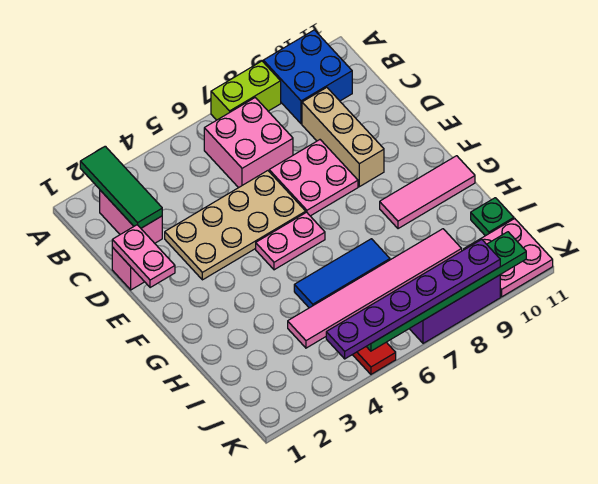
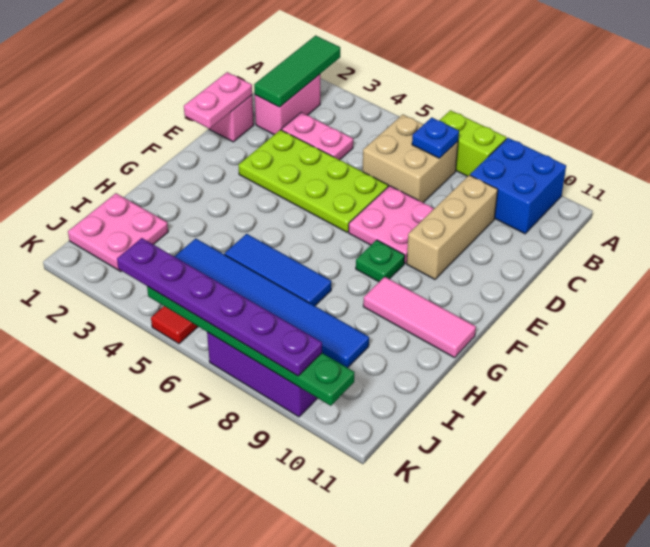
pink 2x2 brick [204,98,293,188] -> tan 2x2 brick [363,115,458,203]
none -> blue 1x1 plate [412,117,459,158]
tan 2x4 plate [165,171,306,280] -> lime 2x4 plate [239,130,388,232]
pink 1x2 plate [256,212,325,270] -> pink 1x2 plate moved to [282,112,353,160]
pink 1x6 tile [288,229,462,348] -> blue 1x6 tile [174,239,369,368]
green 1x1 plate [471,198,514,236] -> green 1x1 plate moved to [356,240,405,282]
pink 2x2 plate [464,219,553,297] -> pink 2x2 plate moved to [68,193,168,272]

